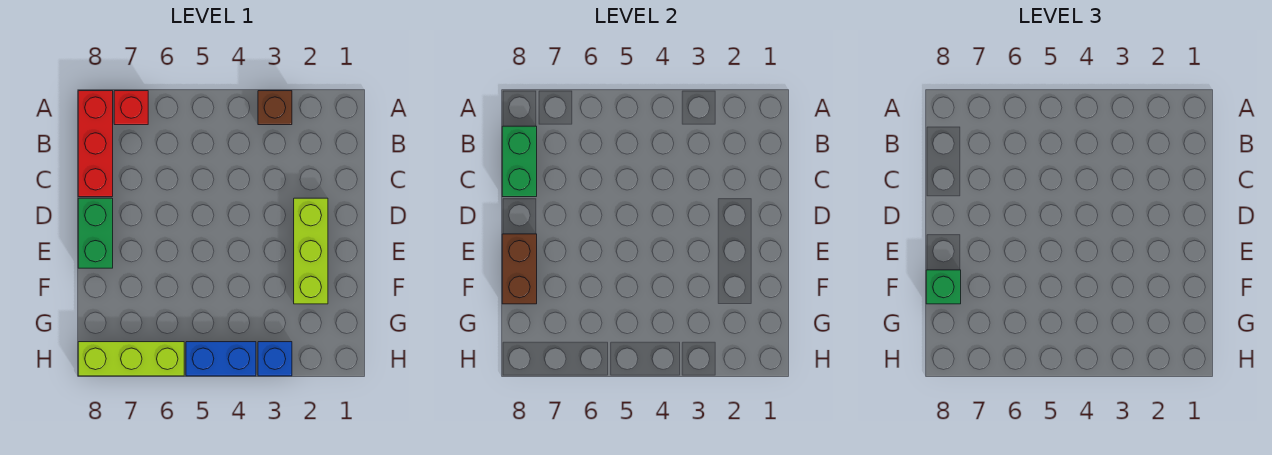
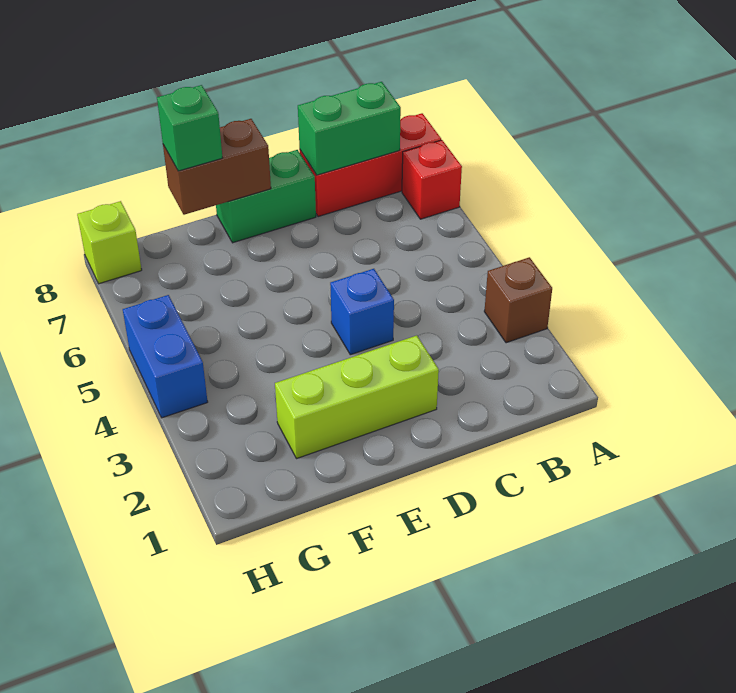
blue 1x1 brick [258,342,292,376] -> blue 1x1 brick moved to [330,269,394,355]
lime 1x3 brick [78,342,184,376] -> lime 1x1 brick [77,201,142,284]

